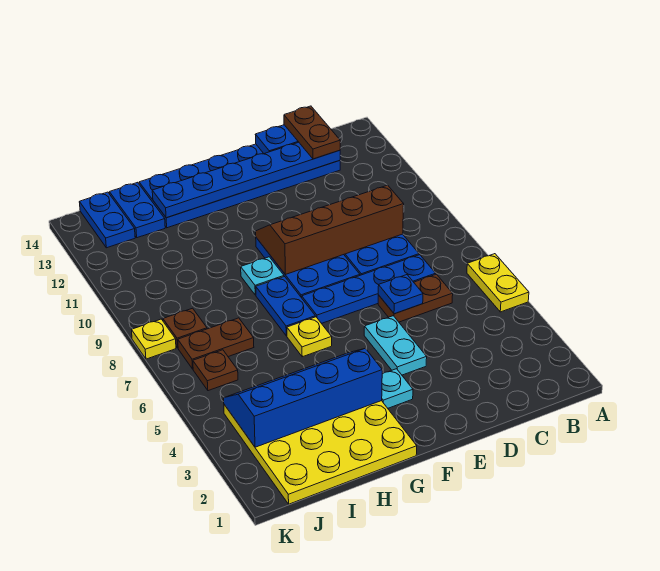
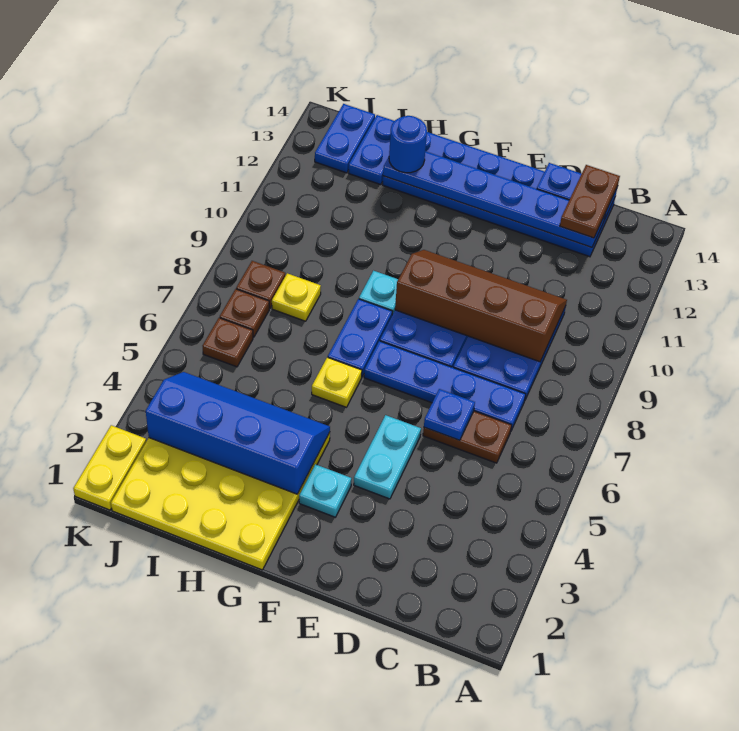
yellow 1x2 plate [467,254,529,312] -> yellow 1x2 plate moved to [73,425,146,510]
none -> blue 1x1 round brick [389,116,427,173]
brown 1x2 plate [178,318,254,369] -> brown 1x1 plate [220,289,269,337]
yellow 1x1 plate [132,319,176,359] -> yellow 1x1 plate moved to [272,273,321,321]

